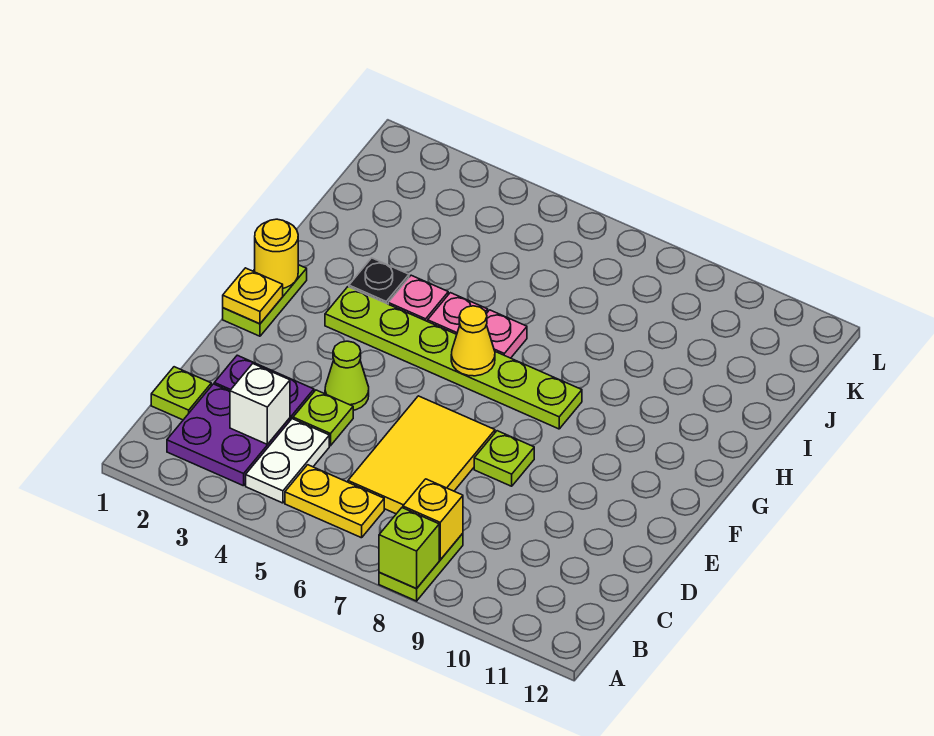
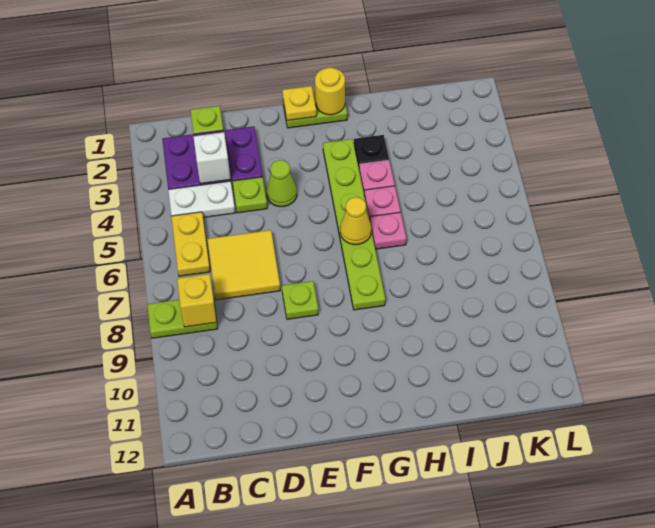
lime 1x1 brick [379,508,439,588] -> none
yellow 2x3 tile [348,396,495,514] -> yellow 2x2 tile [207,230,280,300]

